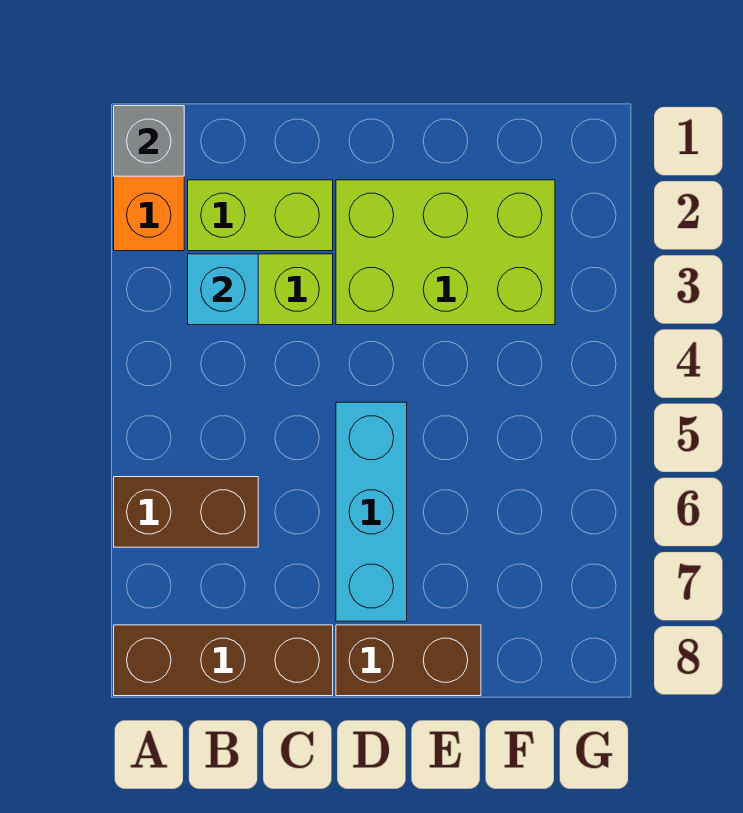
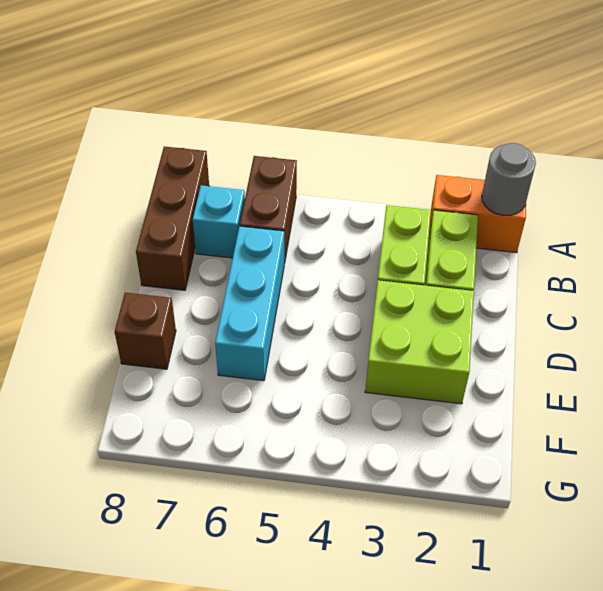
grey 1x1 brick [114,106,184,176] -> grey 1x1 round brick [482,143,536,215]
cyan 1x1 brick [188,254,258,325] -> cyan 1x1 brick moved to [193,185,245,258]
lime 2x3 brick [336,180,555,325] -> lime 2x2 brick [365,280,474,404]
cyan 1x3 brick [336,402,407,621] -> cyan 1x3 brick turned to [215,226,284,381]
brown 1x2 brick [336,625,481,696] -> brown 1x1 brick [115,293,176,369]

